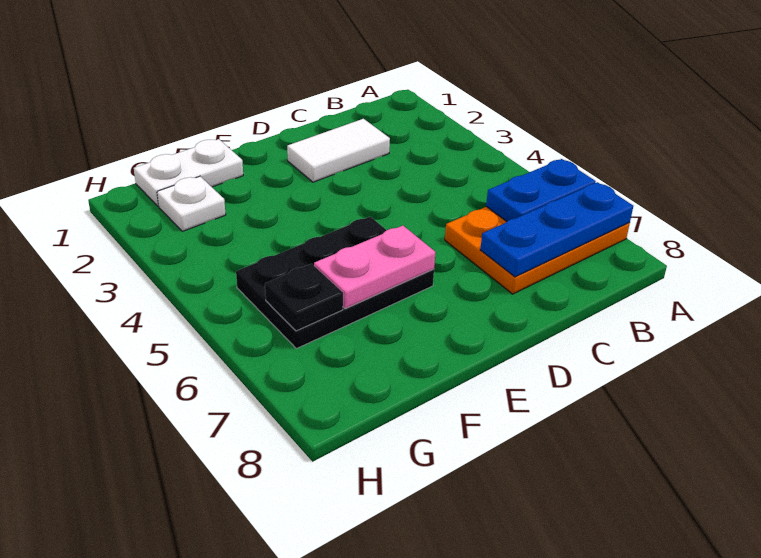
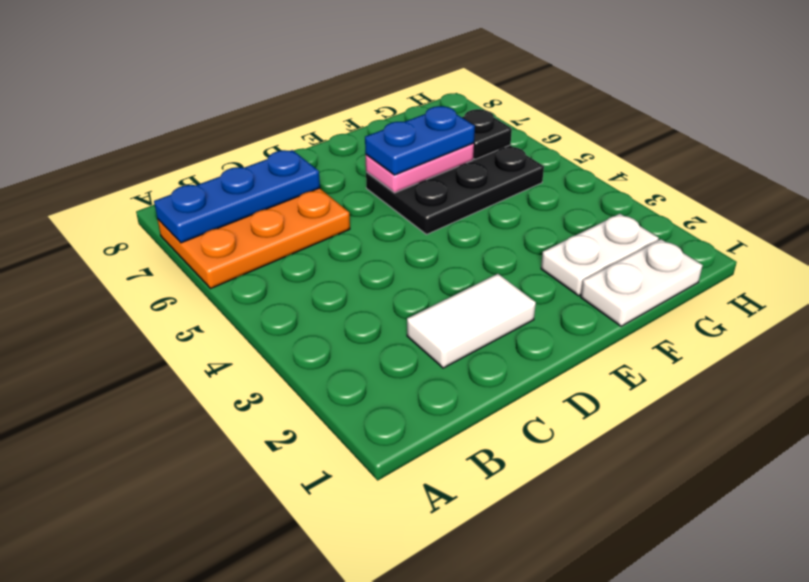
blue 1x2 plate [486,159,596,221] -> blue 1x2 plate moved to [365,106,475,175]
white 1x1 plate [157,176,226,231] -> white 1x2 plate [541,214,659,296]

